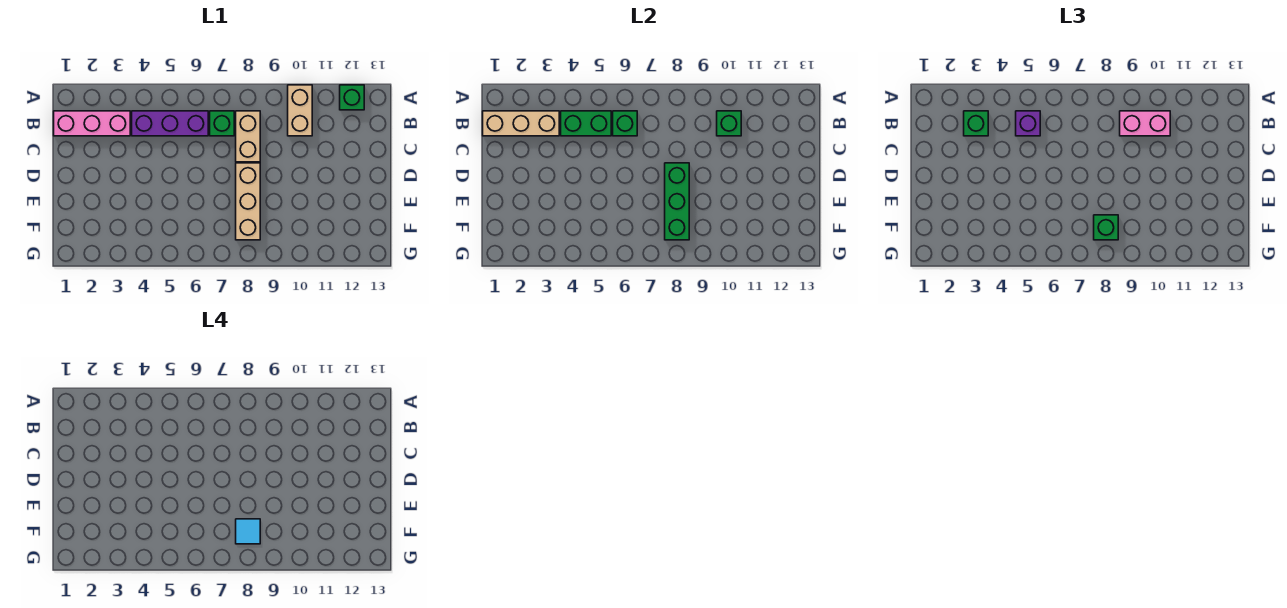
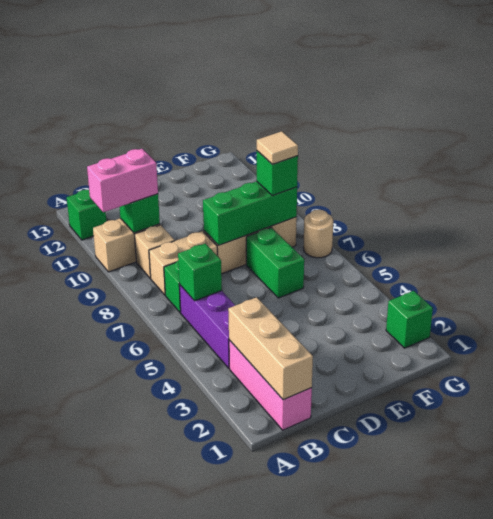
green 1x1 brick [964,111,988,136] -> green 1x1 brick moved to [386,291,433,348]
green 1x2 brick [561,111,611,136] -> green 1x2 brick moved to [246,227,304,298]
purple 1x1 brick [1016,111,1040,136] -> none
none -> tan 1x1 brick [134,225,175,278]
pink 1x2 brick [1120,111,1170,136] -> pink 1x2 brick turned to [87,149,158,212]
cyan 1x1 tile [236,519,260,544] -> tan 1x1 tile [257,131,298,164]
none -> tan 1x1 round brick [303,210,333,258]

